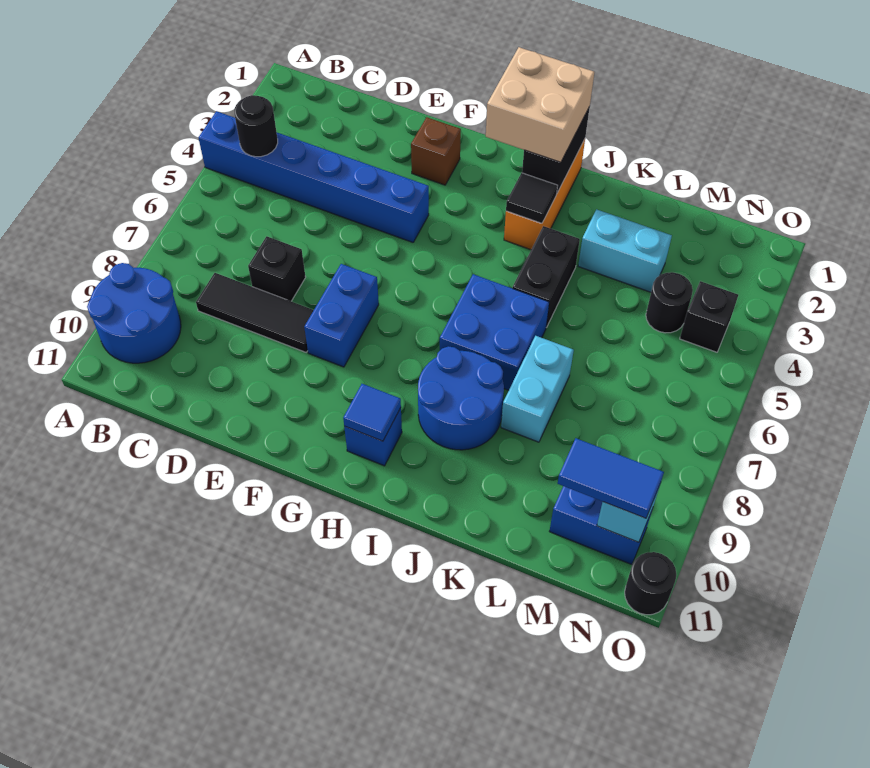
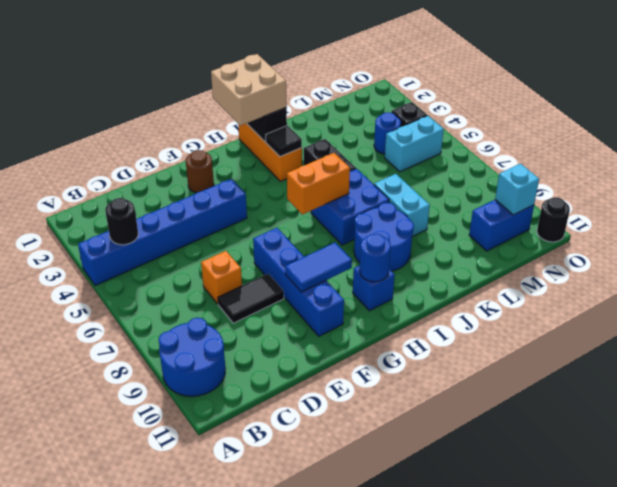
black 1x3 tile [196,273,314,352] -> black 1x2 tile [218,274,284,323]
black 1x1 brick [248,236,306,301] -> orange 1x1 brick [201,251,242,304]
brown 1x1 brick [411,117,461,185] -> brown 1x1 round brick [186,150,214,193]
blue 1x2 brick [304,264,379,367] -> blue 1x4 brick [253,228,344,336]
none -> orange 1x2 brick [287,153,350,214]
blue 1x1 tile [343,384,401,441] -> blue 1x1 round brick [359,234,391,282]
cyan 1x2 brick [578,209,672,292] -> cyan 1x2 brick moved to [385,116,444,172]
black 1x1 round brick [646,272,693,333] -> blue 1x1 round brick [374,112,401,154]
blue 1x2 tile [558,438,664,518] -> blue 1x2 tile moved to [285,242,352,292]

